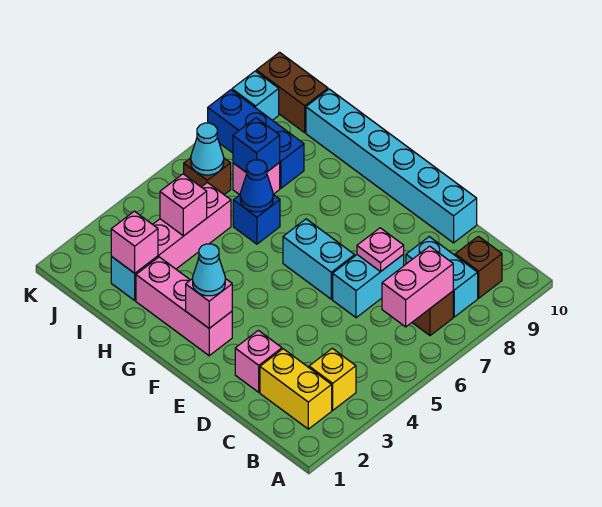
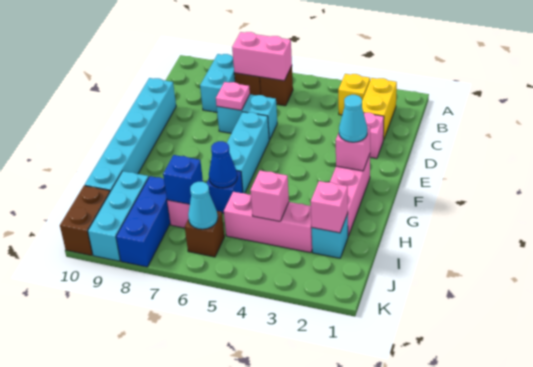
brown 1x1 brick [455,236,502,298] -> brown 1x1 brick moved to [260,66,293,106]
cyan 1x2 brick [283,219,355,299] -> cyan 1x3 brick [227,112,269,193]
cyan 1x1 brick [232,71,279,120] -> cyan 1x3 brick [88,171,149,261]

